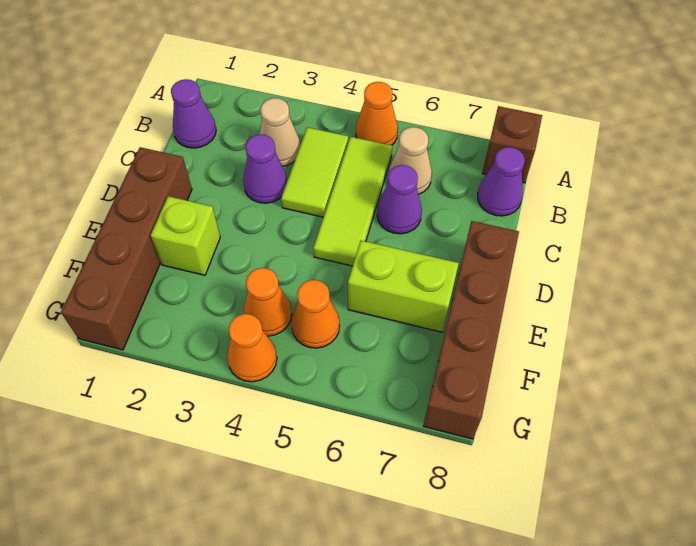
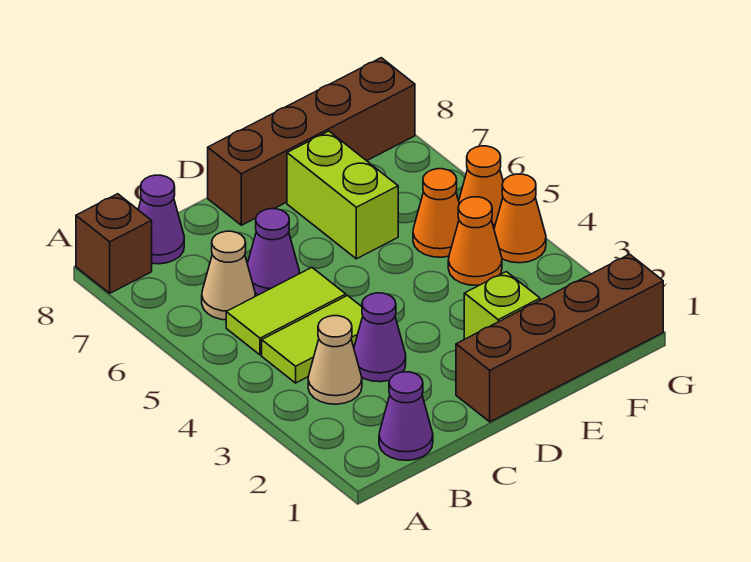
orange 1x1 cone [356,82,398,145] -> orange 1x1 cone moved to [459,146,503,228]
lime 1x3 tile [313,137,392,266] -> lime 1x2 tile [226,268,346,355]

